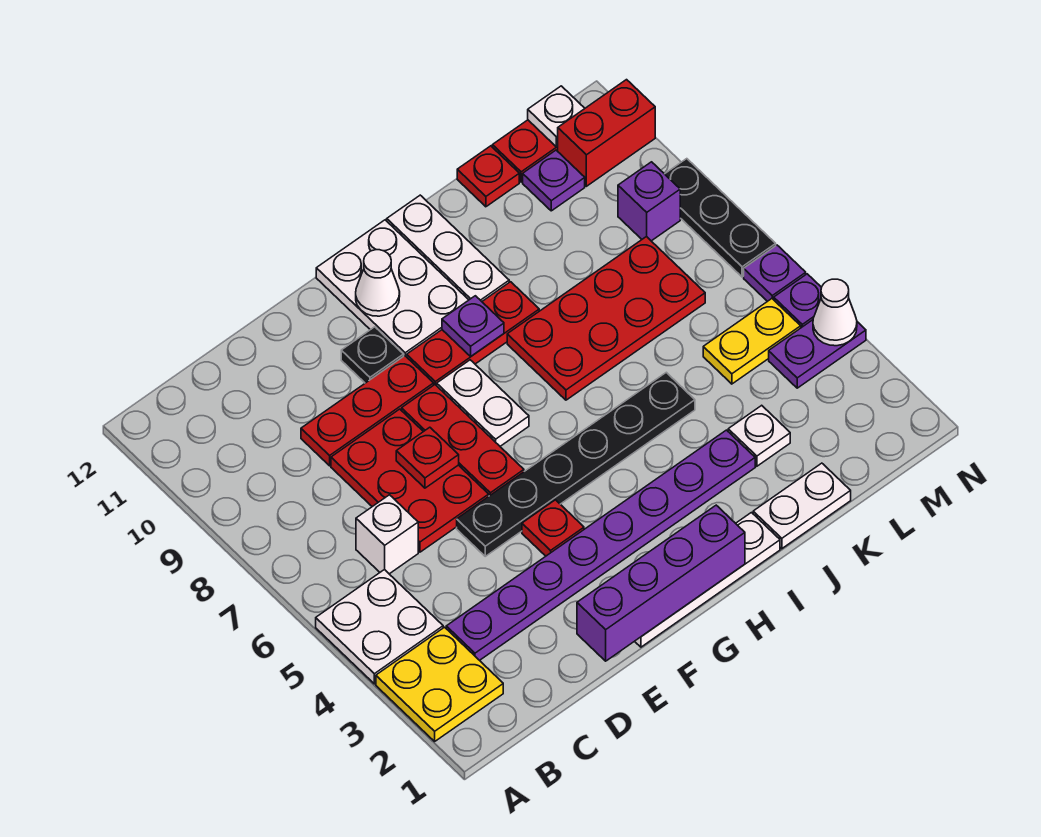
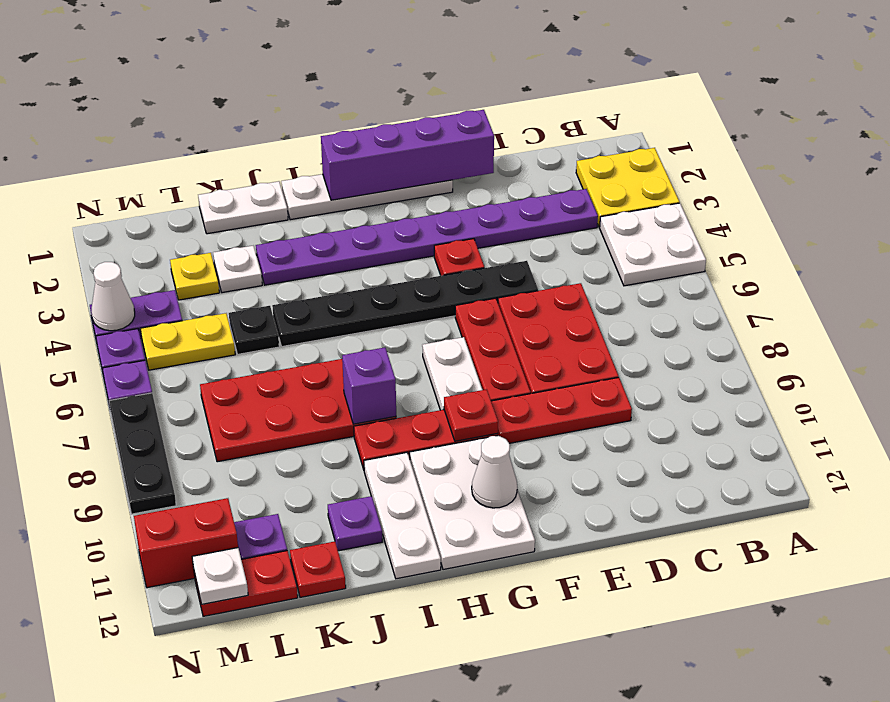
white 1x1 brick [356,495,418,574] -> none
red 1x1 plate [396,427,459,488] -> red 1x1 plate moved to [444,389,498,441]
black 1x1 plate [341,327,404,383] -> black 1x1 plate moved to [229,306,279,354]
purple 1x1 plate [442,296,504,356] -> purple 1x1 plate moved to [328,496,382,551]
none -> yellow 1x1 plate [170,253,219,300]
purple 1x1 brick [618,162,680,241] -> purple 1x1 brick moved to [342,348,396,424]

